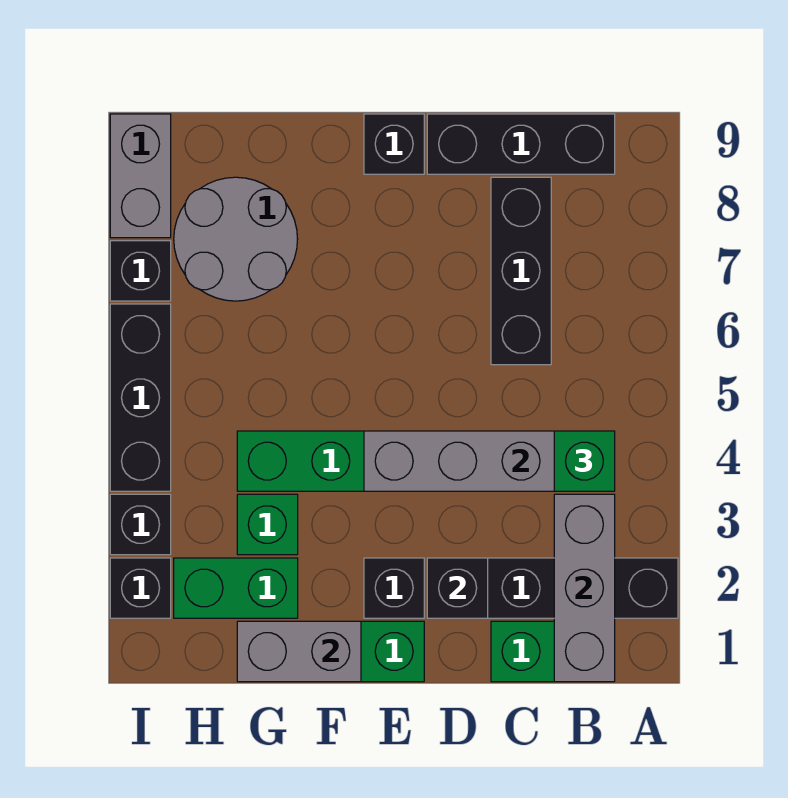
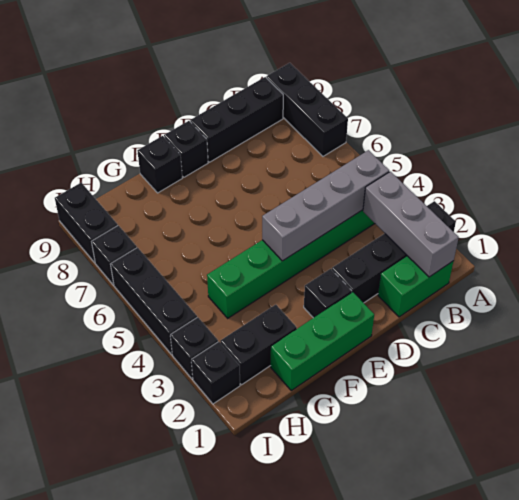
green 1x1 brick [554,431,615,491] -> none
black 1x3 brick [491,177,551,365] -> black 1x3 brick moved to [266,63,348,156]
black 1x1 brick [427,558,488,618] -> black 1x1 brick moved to [137,136,182,193]
grey 1x2 brick [237,621,361,682] -> none
green 1x2 brick [174,558,298,618] -> black 1x2 brick [220,305,297,385]
green 1x1 brick [237,494,298,555] -> none
grey 2x2 round brick [174,177,298,301] -> none
grey 1x2 brick [110,114,171,238] -> black 1x2 brick [55,183,118,262]

